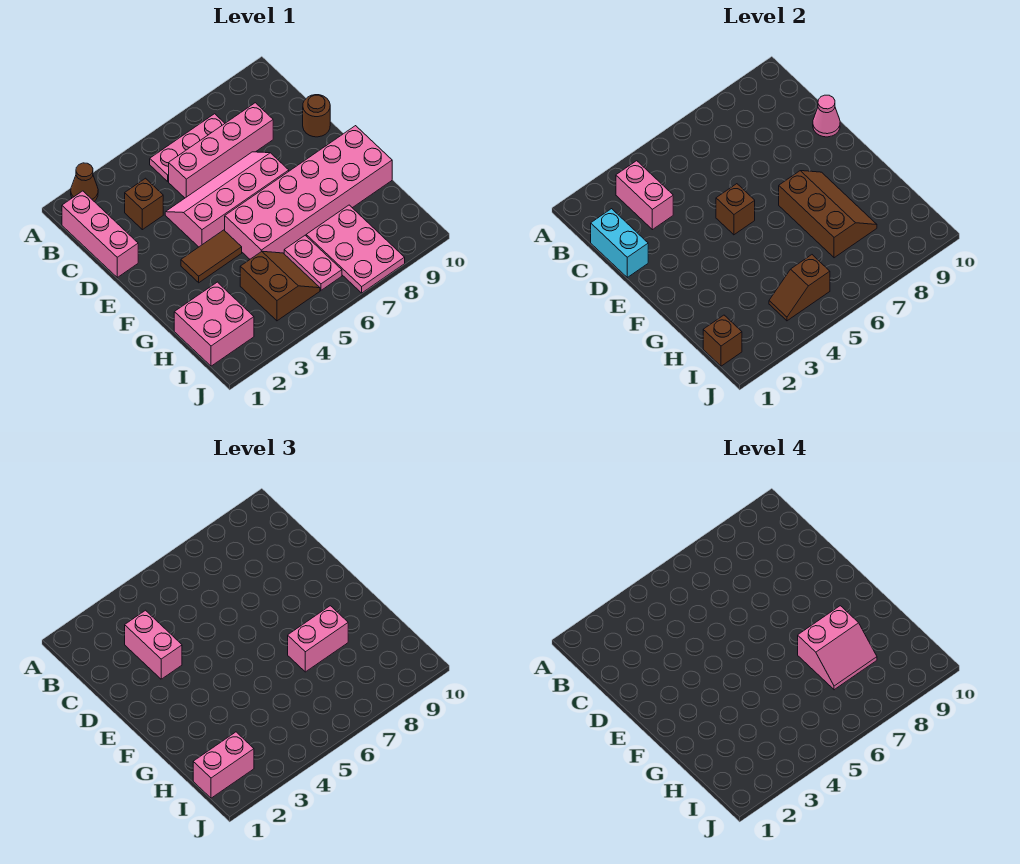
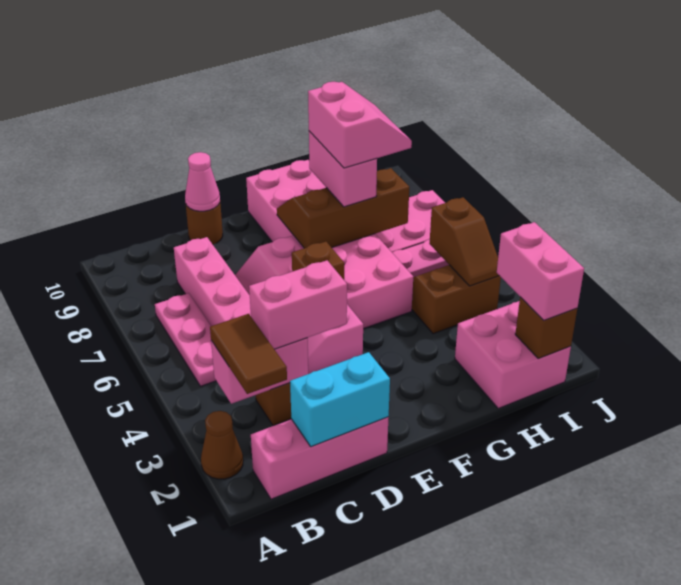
brown 1x2 tile [181,230,242,283] -> brown 1x2 tile moved to [210,314,287,394]

